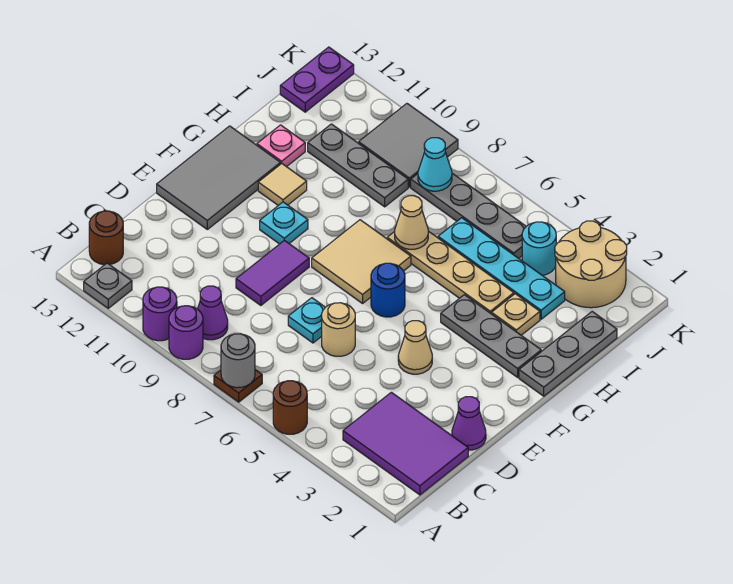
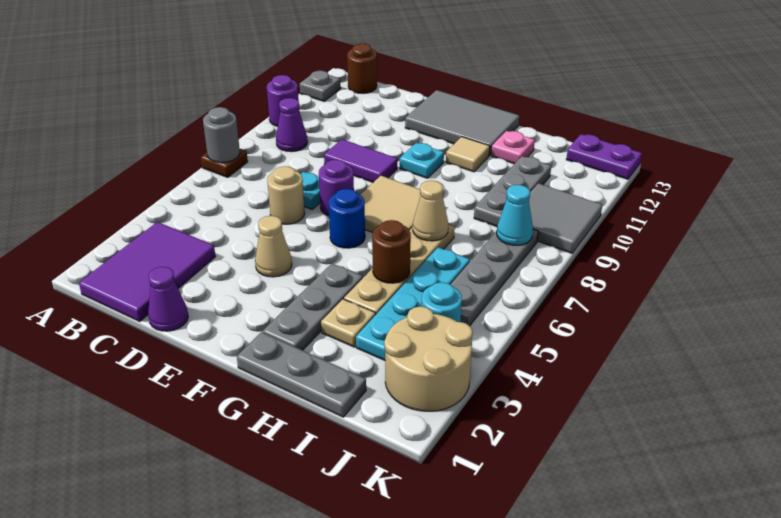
brown 1x1 round brick [273,381,307,434] -> brown 1x1 round brick moved to [372,220,411,283]
purple 1x1 round brick [169,306,203,359] -> purple 1x1 round brick moved to [319,159,354,216]

